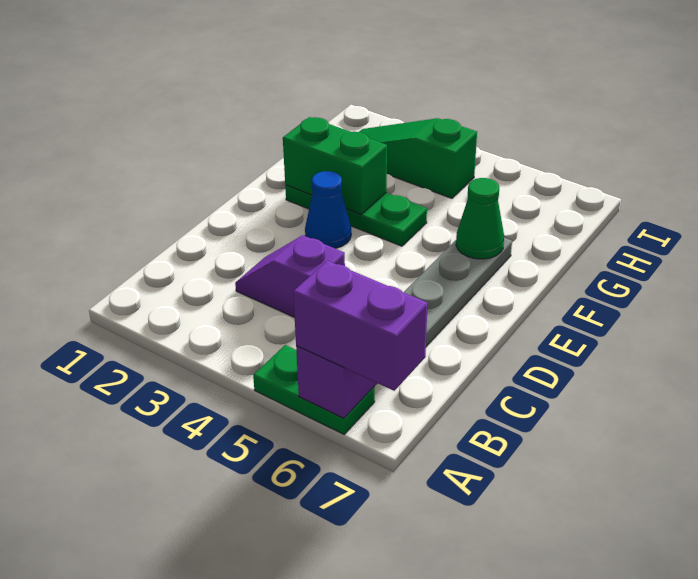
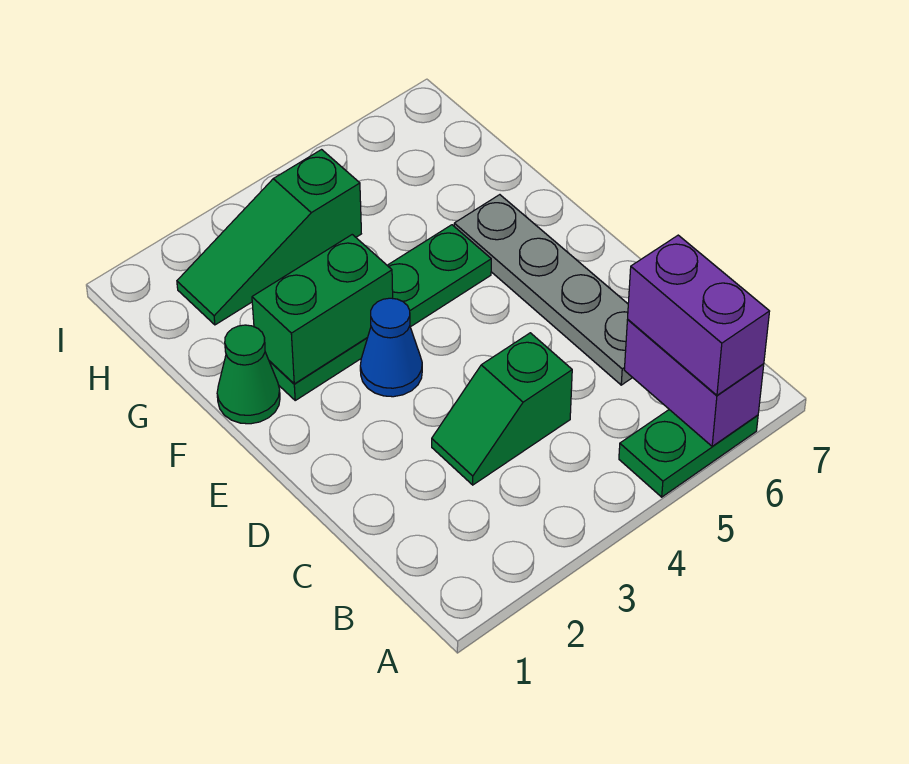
purple 1x2 brick [293,261,428,391] -> purple 1x2 brick turned to [628,235,770,395]
purple 1x2 slope [235,235,345,318] -> green 1x2 slope [432,333,572,485]
green 1x3 plate [285,185,427,246] -> green 1x4 plate [269,225,491,400]
green 1x1 cone [456,178,504,259] -> green 1x1 cone moved to [217,325,280,424]

